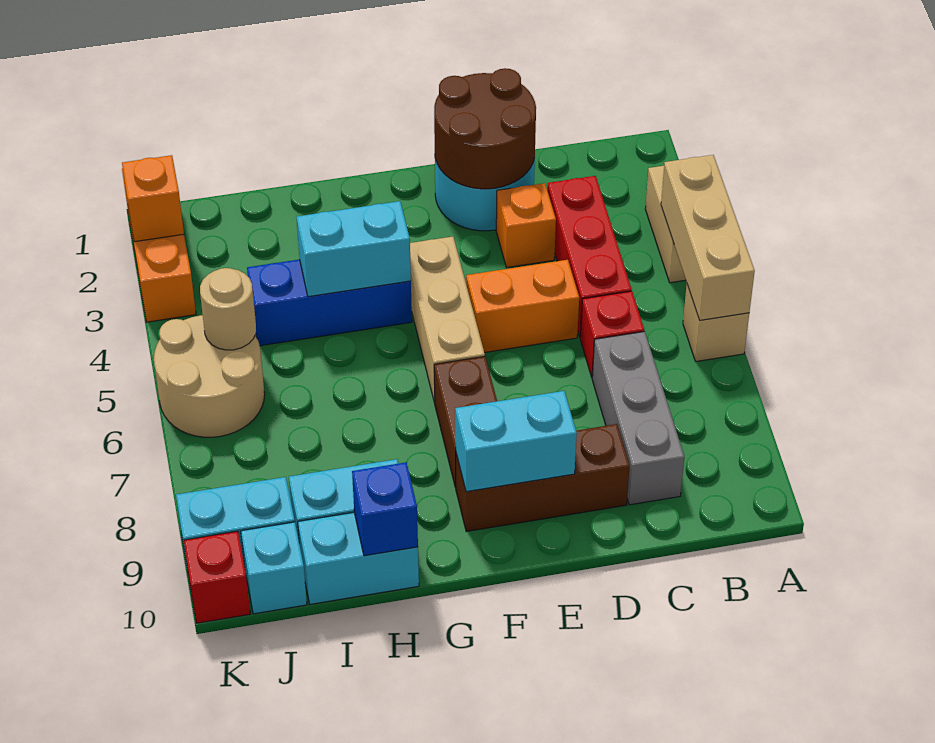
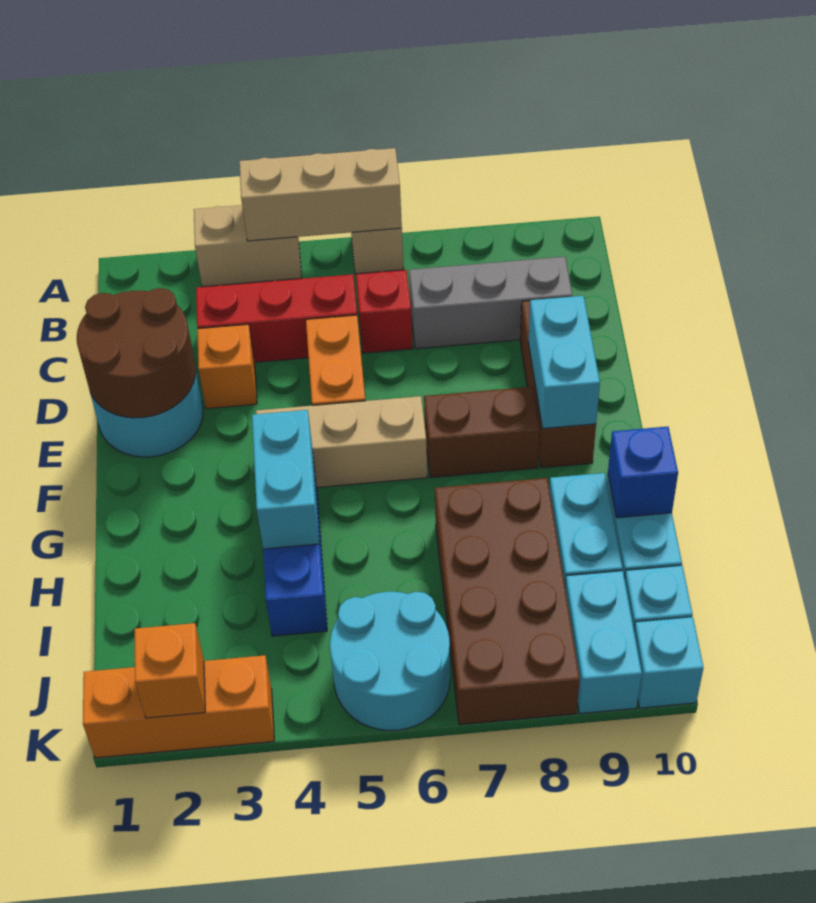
none -> brown 2x4 brick [435,478,580,725]
tan 2x2 round brick [154,315,265,437] -> cyan 2x2 round brick [330,592,450,731]
tan 1x1 round brick [200,268,256,350] -> none
red 1x1 brick [184,531,250,623] -> cyan 1x1 brick [634,617,703,708]

